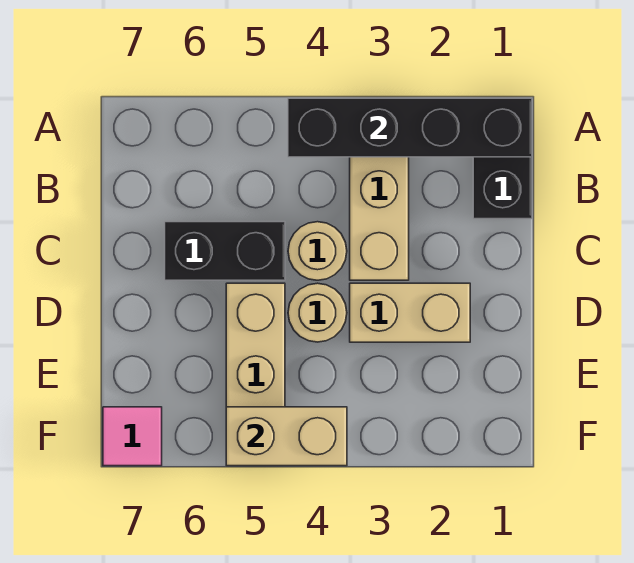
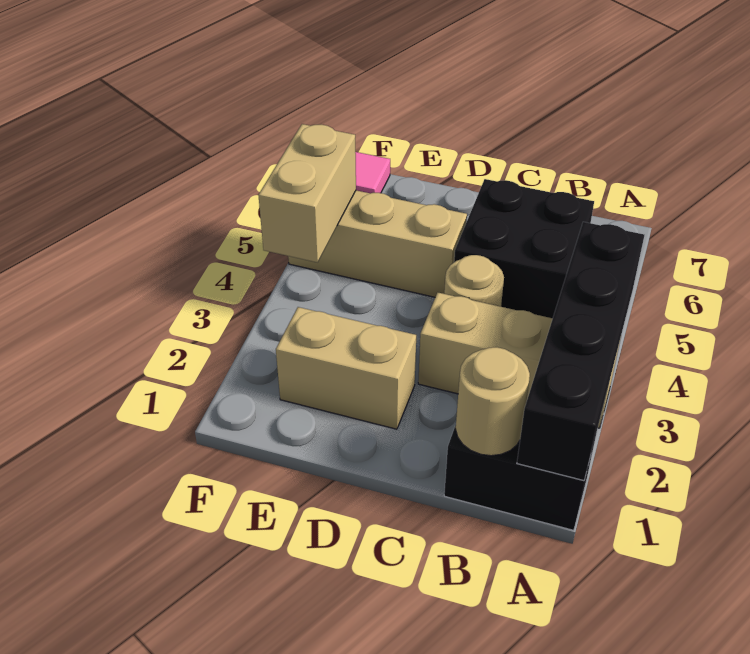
black 1x2 brick [165,222,285,280] -> black 2x2 brick [454,179,594,318]
tan 1x2 brick [350,283,470,342] -> tan 1x2 brick turned to [276,307,416,429]
tan 1x1 round brick [288,283,347,342] -> tan 1x1 round brick moved to [456,347,530,456]

